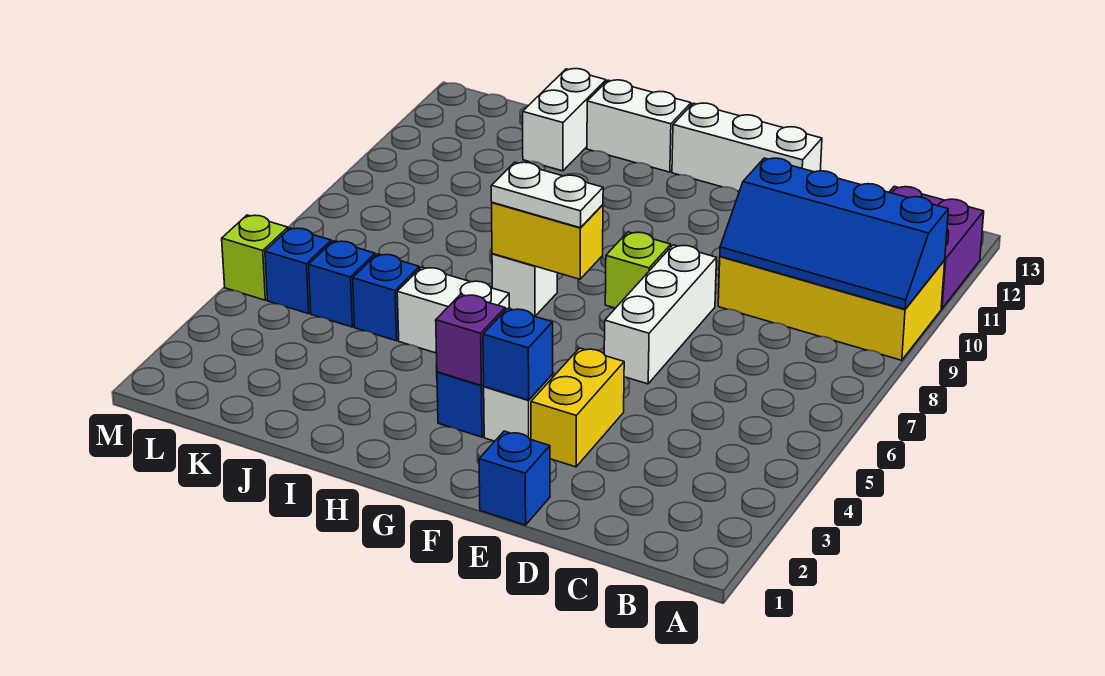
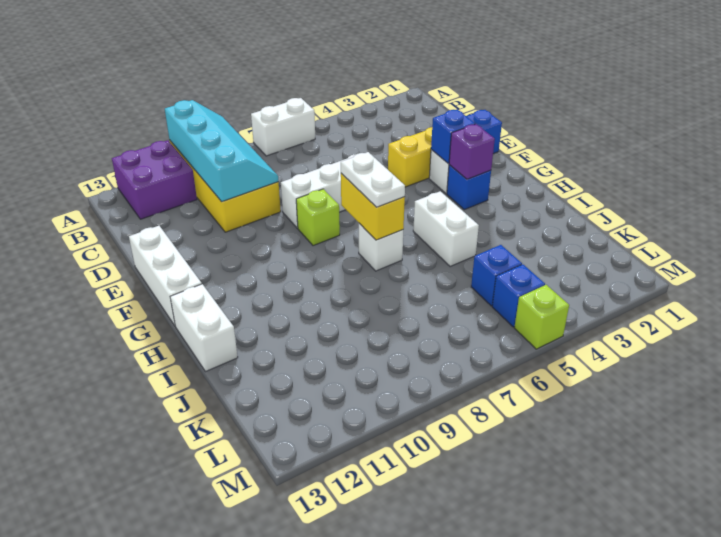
blue 2x4 slope [720,158,948,309] -> cyan 2x4 slope [165,100,279,202]
blue 1x1 brick [353,254,419,341] -> none
white 1x2 brick [523,69,606,171] -> white 1x2 brick moved to [251,98,315,156]

